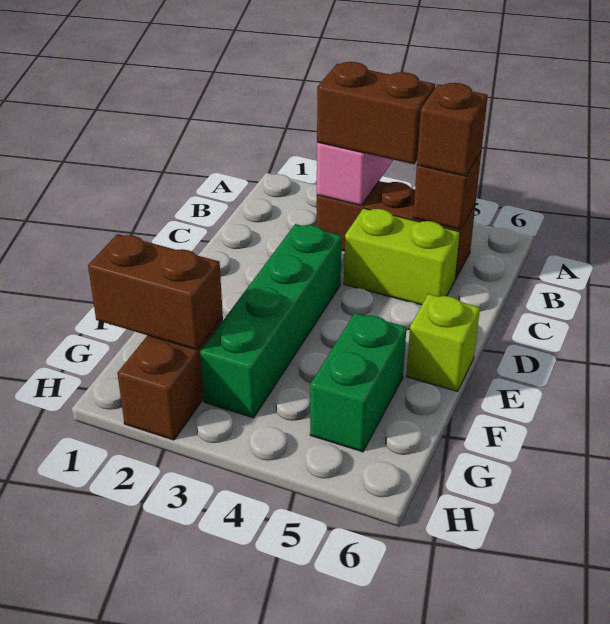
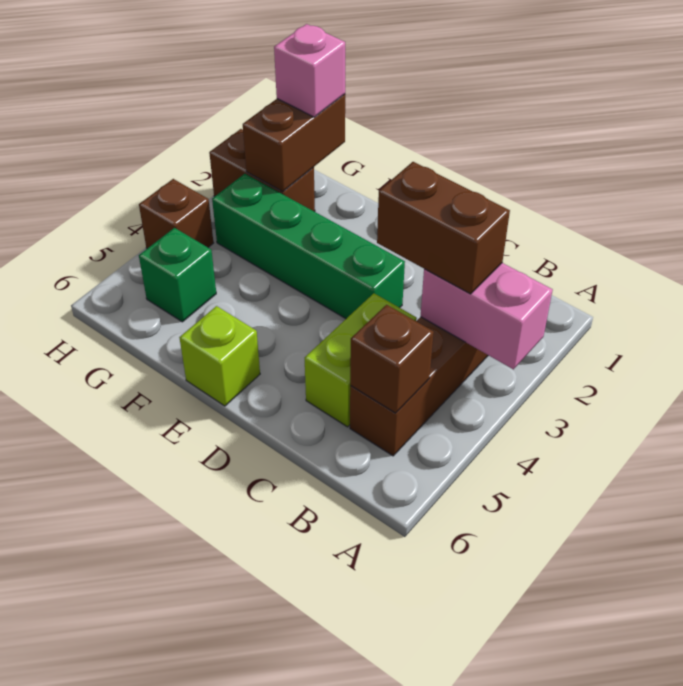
brown 1x2 brick [317,62,435,164] -> brown 1x2 brick turned to [377,162,510,294]
brown 1x1 brick [417,83,488,176] -> brown 1x1 brick moved to [139,179,213,248]
green 1x2 brick [310,313,407,452] -> green 1x1 brick [139,228,216,322]
none -> pink 1x1 brick [274,24,345,117]

